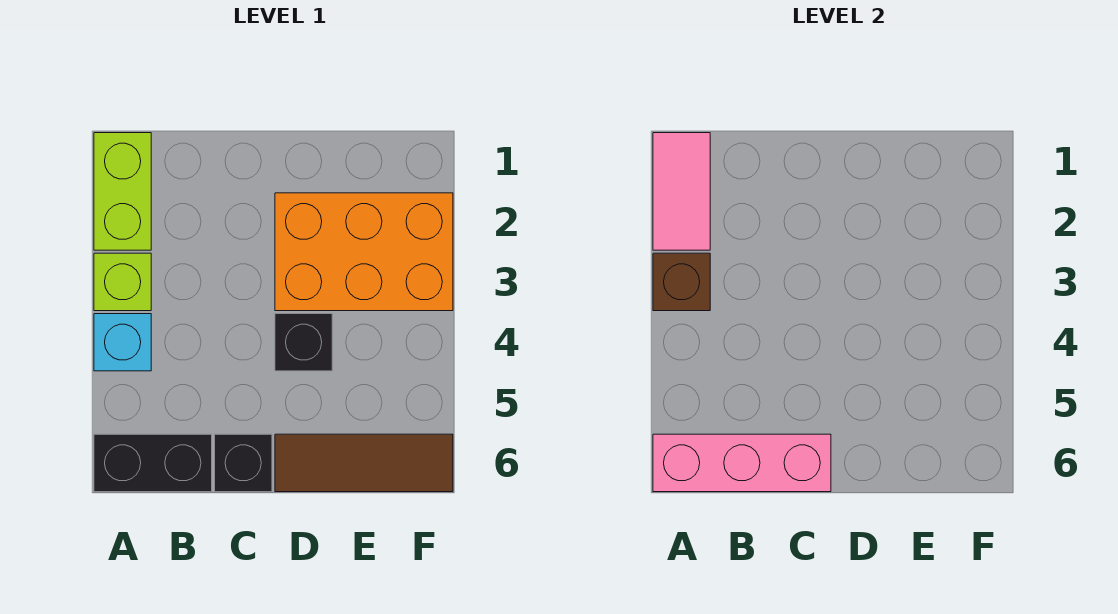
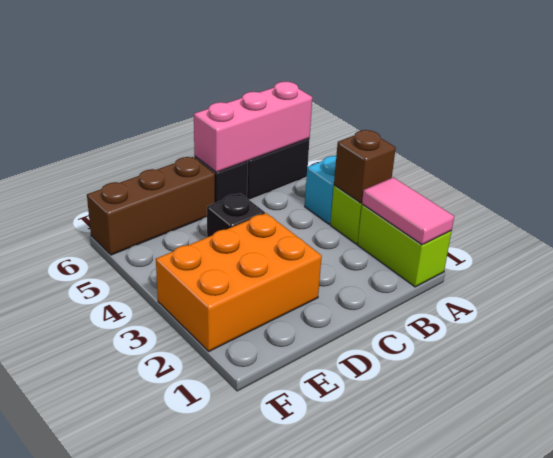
brown 1x3 tile [275,434,453,492] -> brown 1x3 brick [87,157,215,255]

